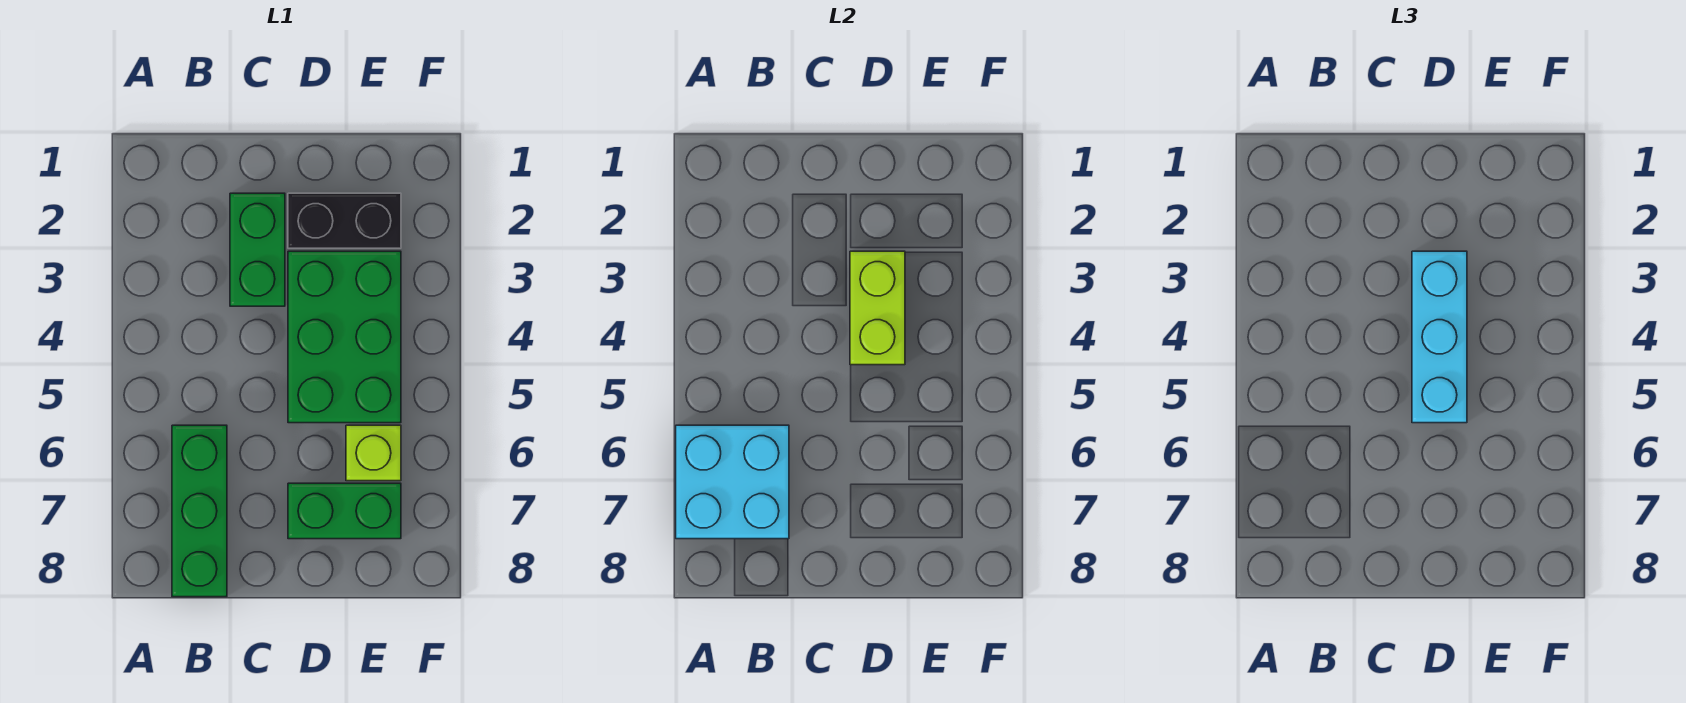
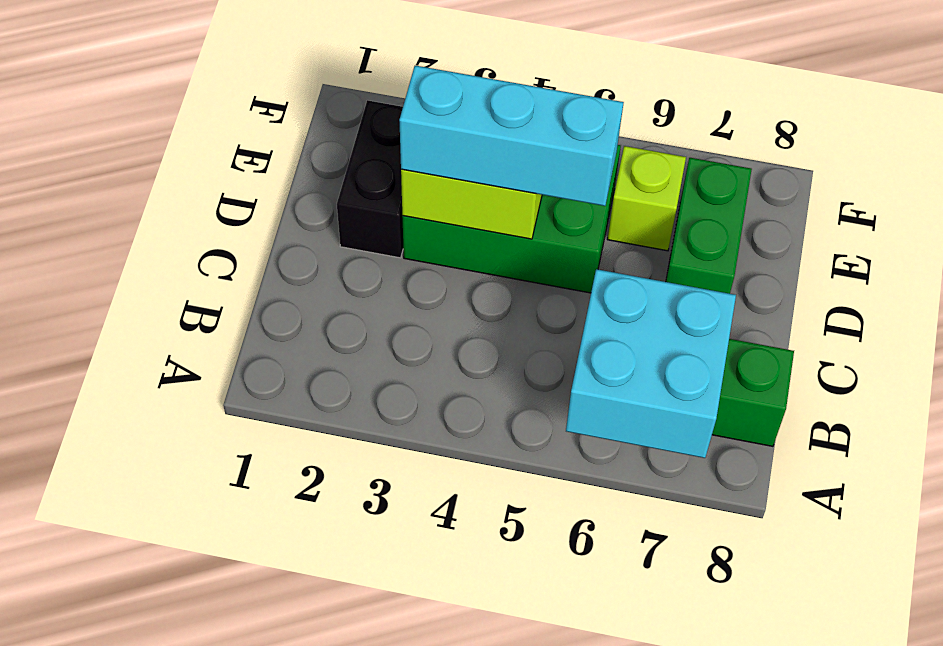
green 1x2 brick [230,193,285,306] -> none

